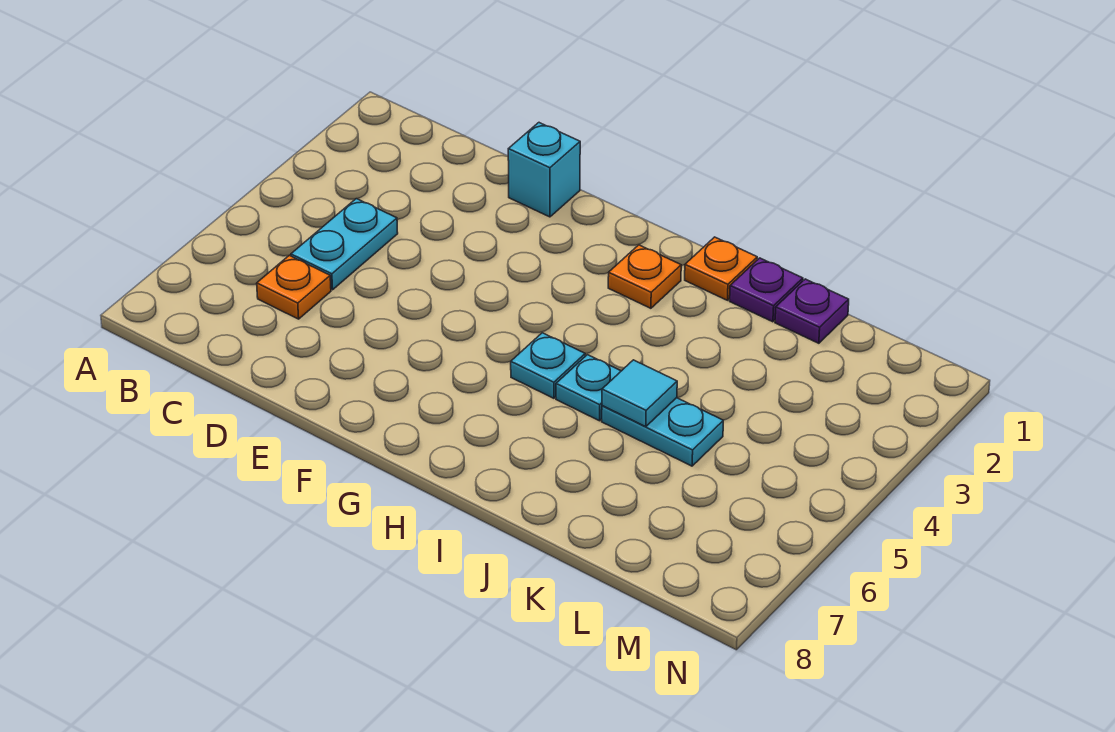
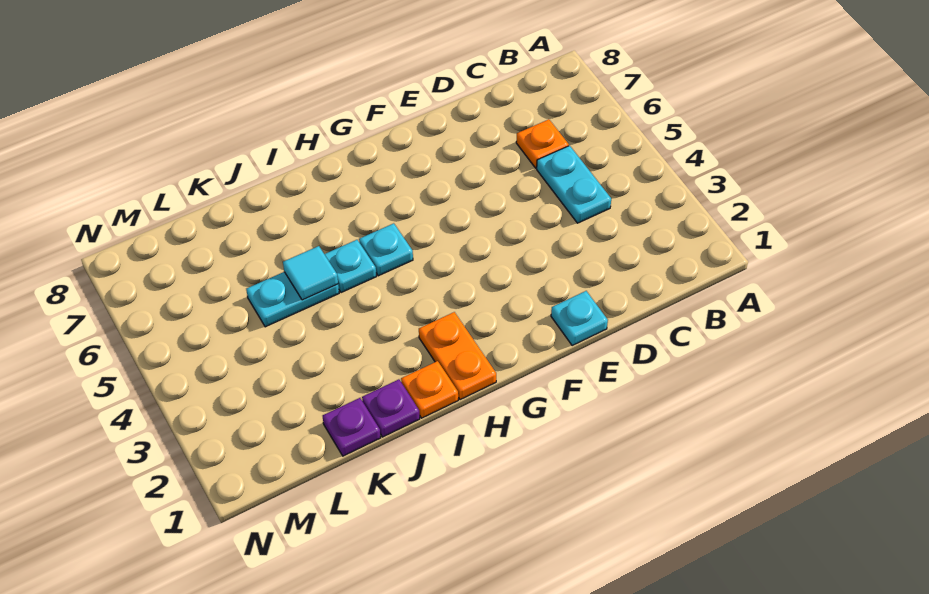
cyan 1x1 brick [508,123,580,217] -> cyan 1x1 plate [551,291,608,345]
orange 1x1 plate [608,245,681,308] -> orange 1x2 plate [419,312,496,400]

